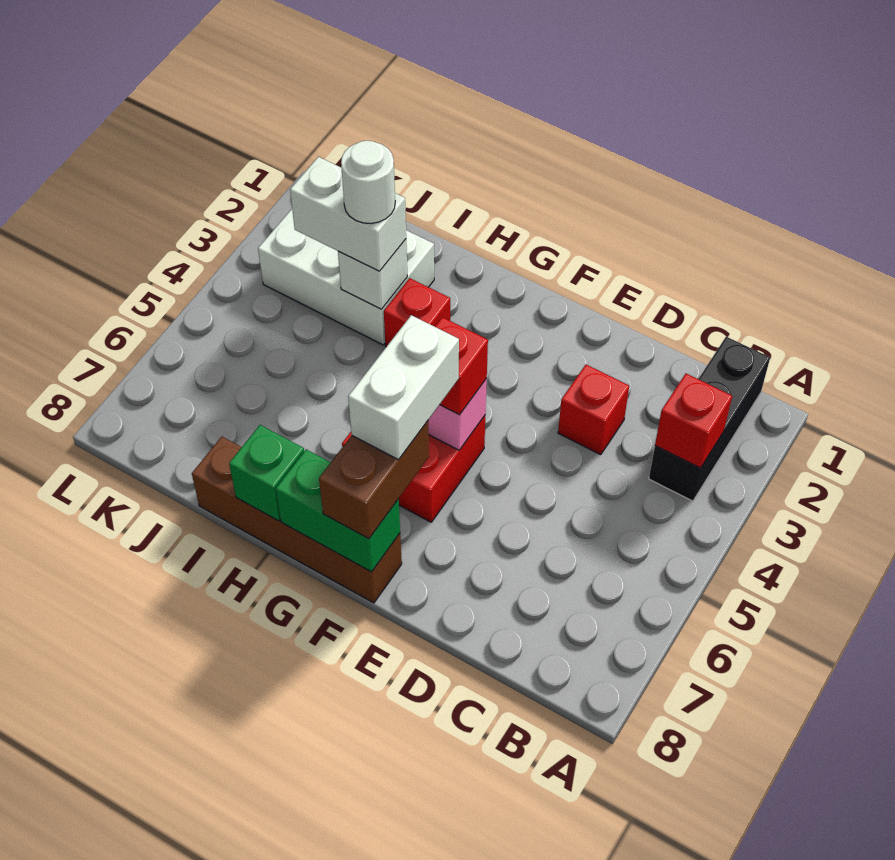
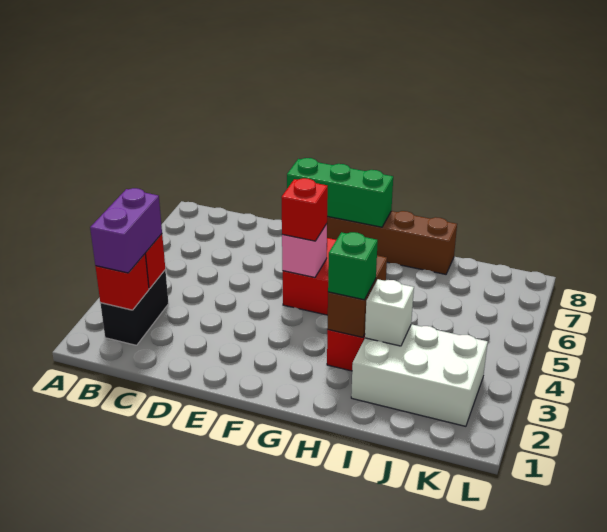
black 1x3 brick [649,337,770,501] -> black 1x2 brick [100,270,169,345]
none -> purple 1x2 brick [90,188,162,273]
red 1x1 brick [558,365,629,455] -> red 1x1 brick moved to [95,254,149,310]
white 1x2 brick [348,315,459,460] -> none
brown 1x2 brick [319,421,429,539] -> brown 1x2 brick moved to [327,255,387,337]
green 1x2 brick [276,449,400,572] -> green 1x3 brick [287,158,393,227]
green 1x1 brick [229,425,304,521] -> green 1x1 brick moved to [328,232,378,300]
white 1x2 brick [290,157,406,271] -> none
white 1x1 round brick [341,141,395,223] -> none

